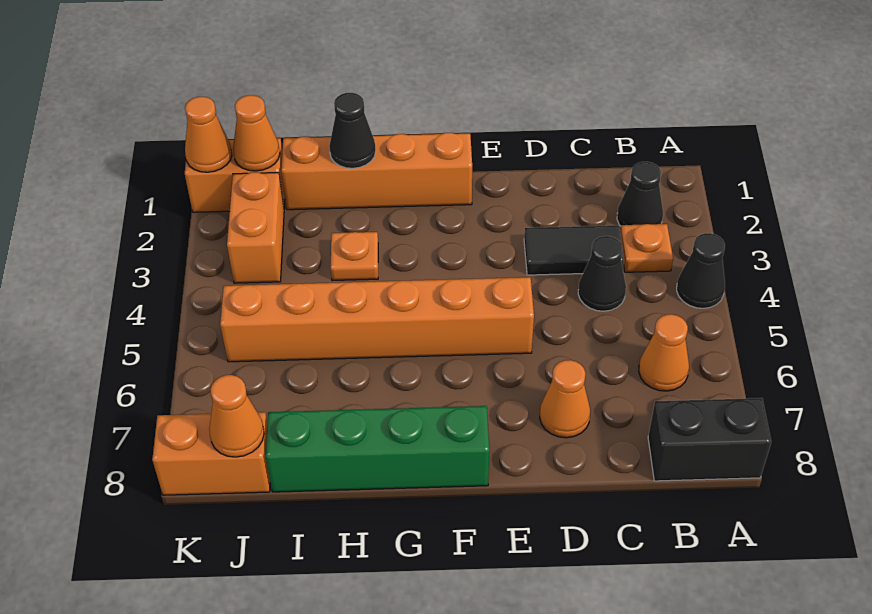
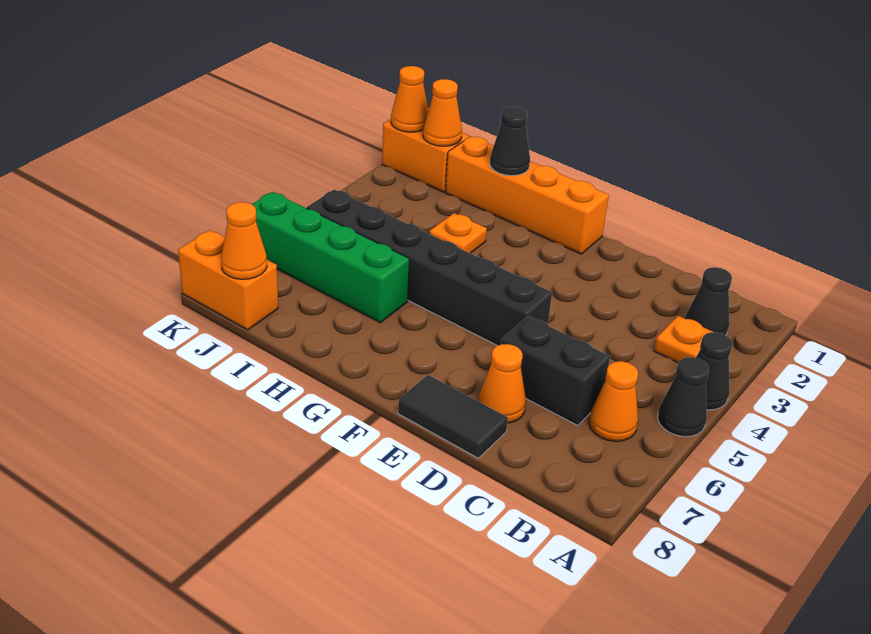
black 1x2 brick [648,398,771,481] -> black 1x2 brick moved to [501,316,610,426]
black 1x2 tile [524,225,624,275] -> black 1x2 tile moved to [398,375,508,458]
black 1x1 cone [578,236,626,311] -> black 1x1 cone moved to [658,357,709,437]
orange 1x6 brick [220,277,534,362] -> black 1x6 brick [307,189,552,346]
green 1x4 brick [266,406,489,492] -> green 1x4 brick moved to [252,192,409,323]
orange 1x2 brick [227,172,284,283] -> none

